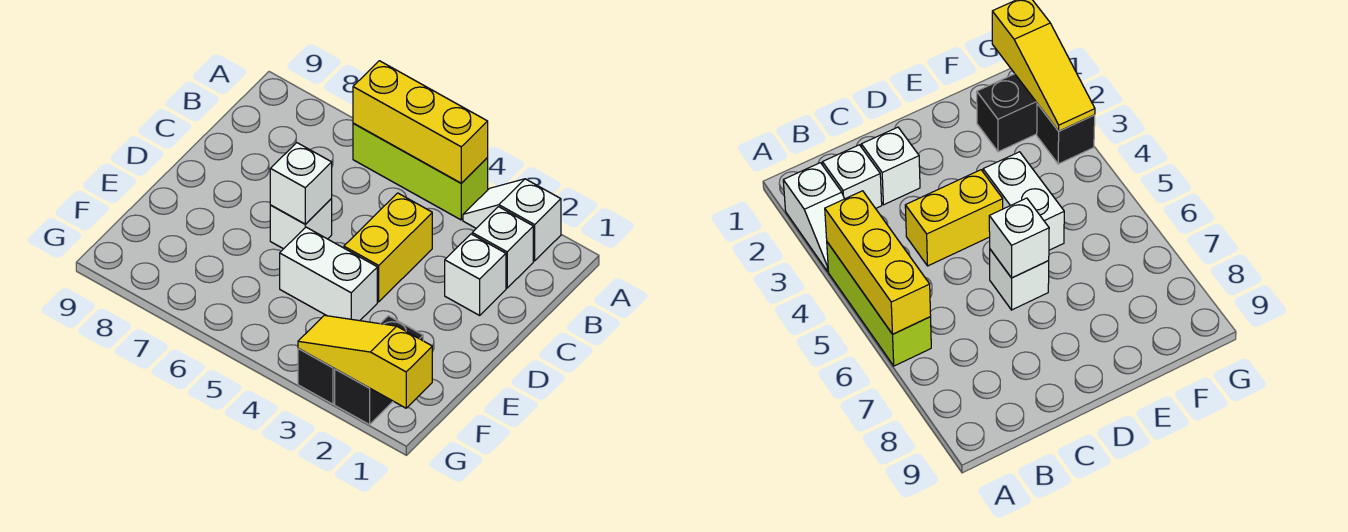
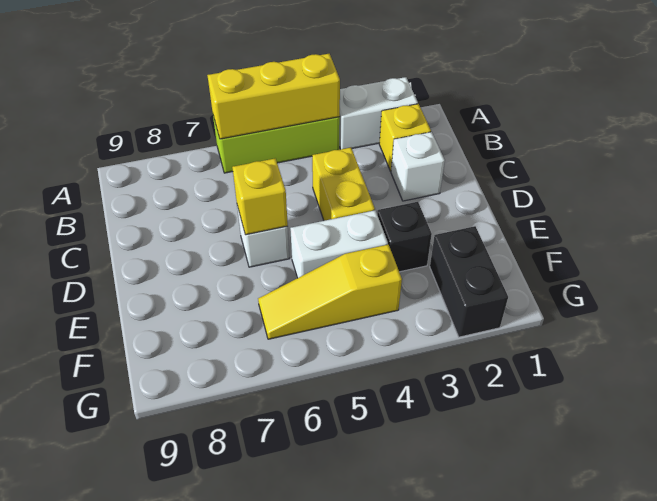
white 1x2 slope [463,179,561,261] -> white 1x2 brick [339,77,418,149]
white 1x1 brick [472,207,533,288] -> yellow 1x1 brick [379,104,431,171]
white 1x1 brick [270,143,332,224] -> yellow 1x1 brick [232,159,288,235]
yellow 1x3 slope [298,315,432,408] -> yellow 1x3 slope moved to [258,245,402,339]
black 1x1 brick [298,349,335,404] -> black 1x1 brick moved to [377,202,432,272]

